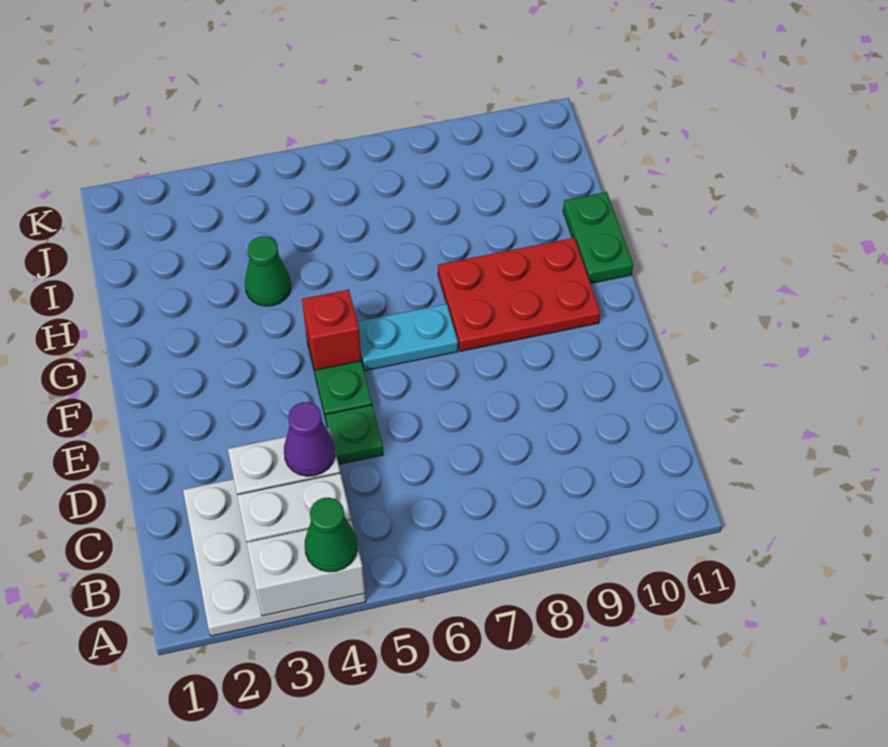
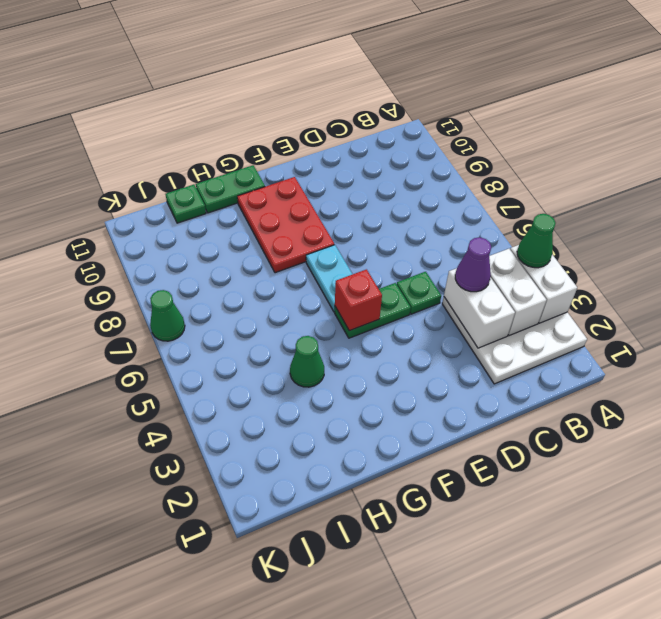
none -> green 1x1 plate [166,185,206,223]
none -> green 1x1 cone [150,290,185,341]

